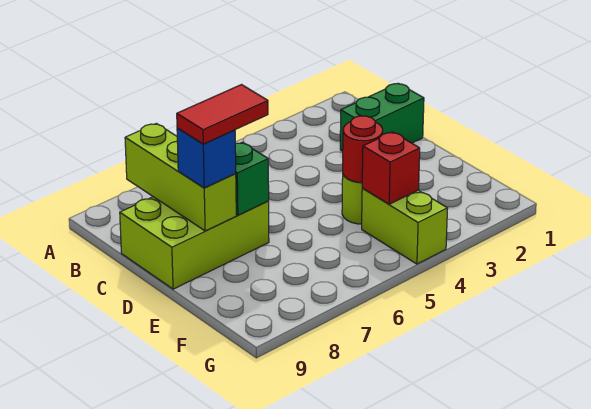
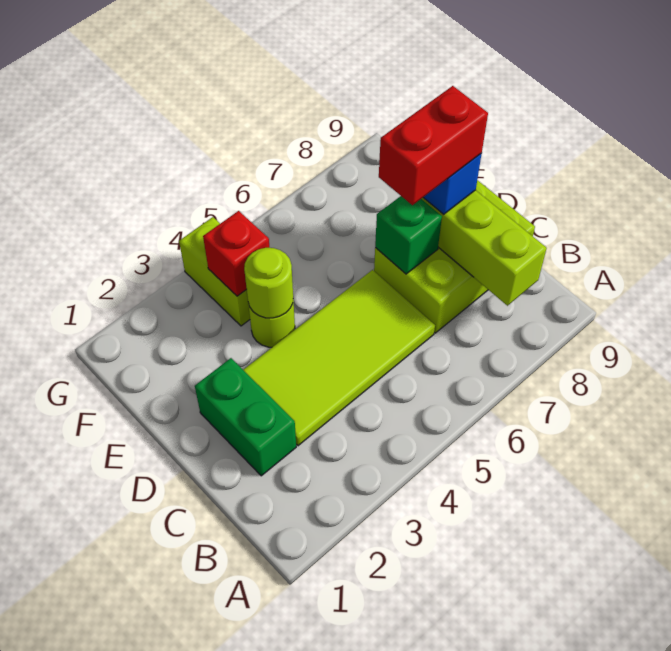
green 1x2 brick [340,84,424,151] -> green 1x2 brick turned to [195,358,296,476]
none -> lime 2x4 tile [244,270,435,446]
red 1x2 tile [177,85,268,144] -> red 1x2 brick [379,86,488,205]
red 1x1 round brick [343,116,383,182] -> lime 1x1 round brick [244,248,293,318]

